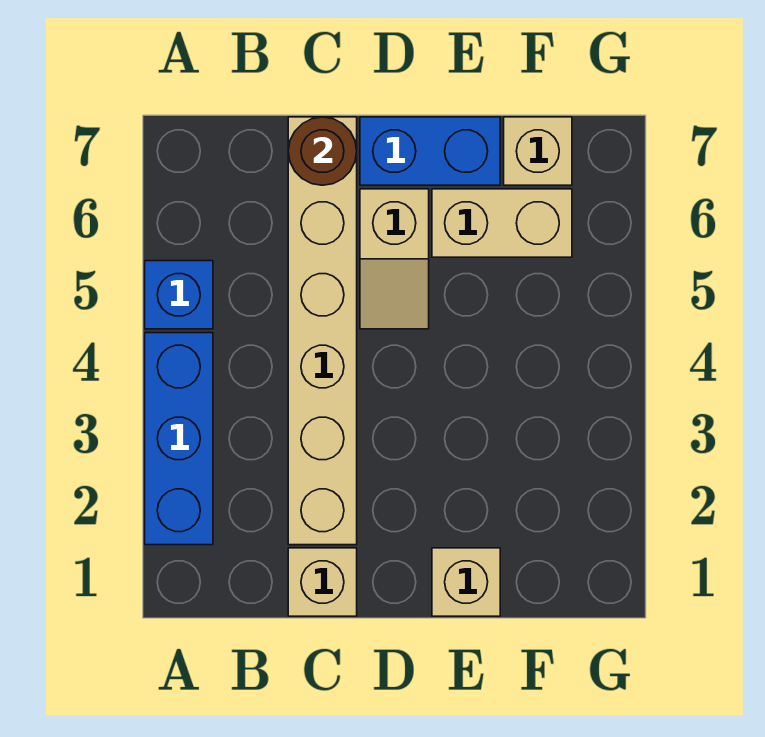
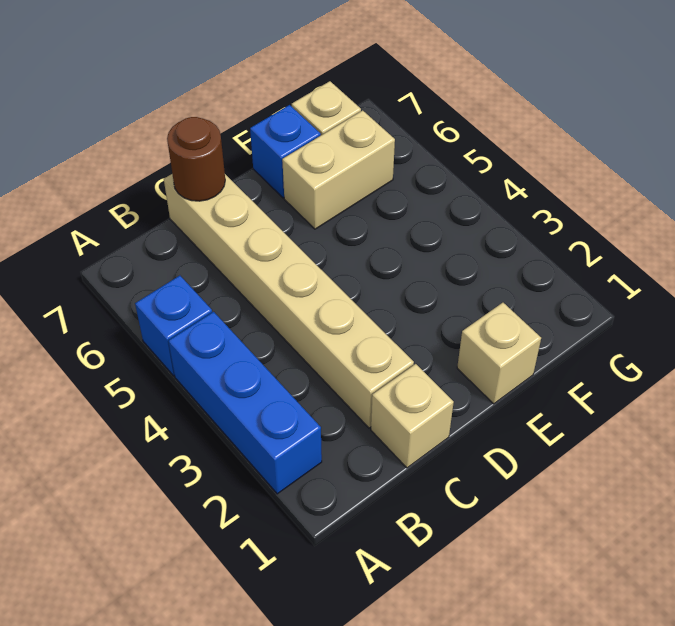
tan 1x2 slope [360,189,429,329] -> none
blue 1x2 brick [360,117,500,185] -> blue 1x1 brick [250,105,321,198]

